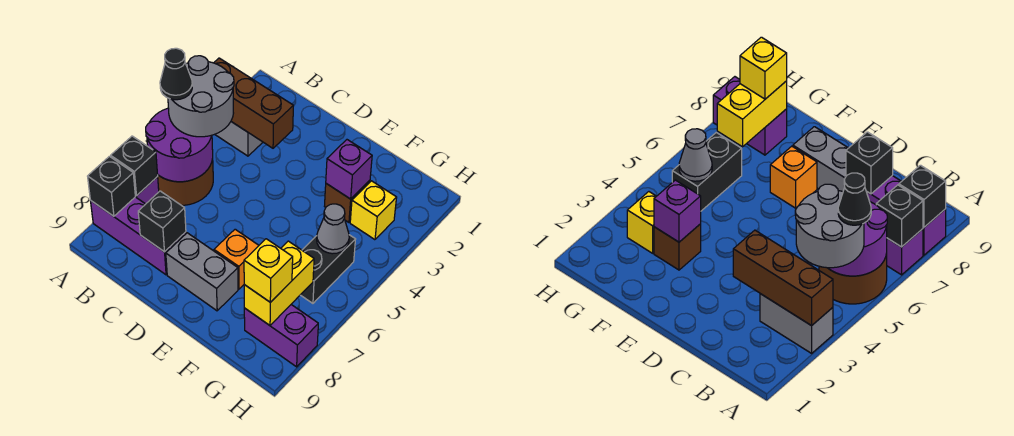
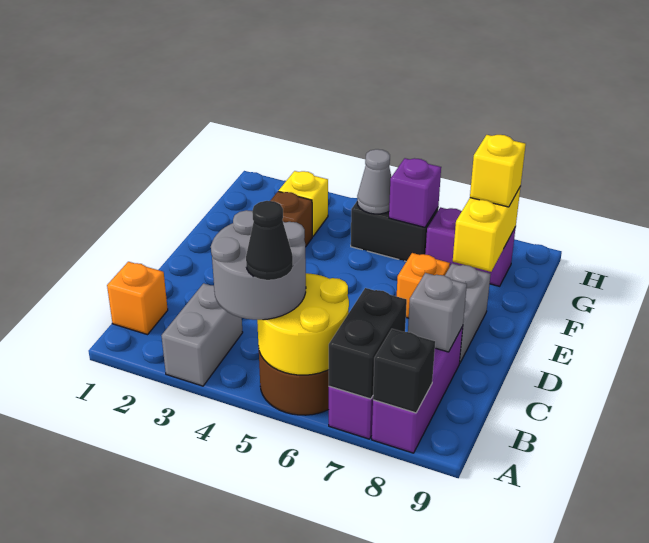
brown 1x3 brick [214,58,293,148] -> none
purple 2x2 round brick [146,108,213,182] -> yellow 2x2 round brick [257,273,349,375]
black 1x1 brick [111,136,158,196] -> black 1x2 brick [329,288,407,399]
none -> orange 1x1 brick [107,262,168,335]
black 1x1 brick [138,191,186,252] -> grey 1x1 brick [408,273,467,352]
purple 1x1 brick [326,140,372,199] -> purple 1x1 brick moved to [389,158,441,227]
yellow 1x2 brick [244,241,314,325] -> yellow 1x2 brick turned to [453,188,520,272]
purple 1x2 brick [244,305,318,367] -> purple 1x2 brick turned to [425,207,516,286]

